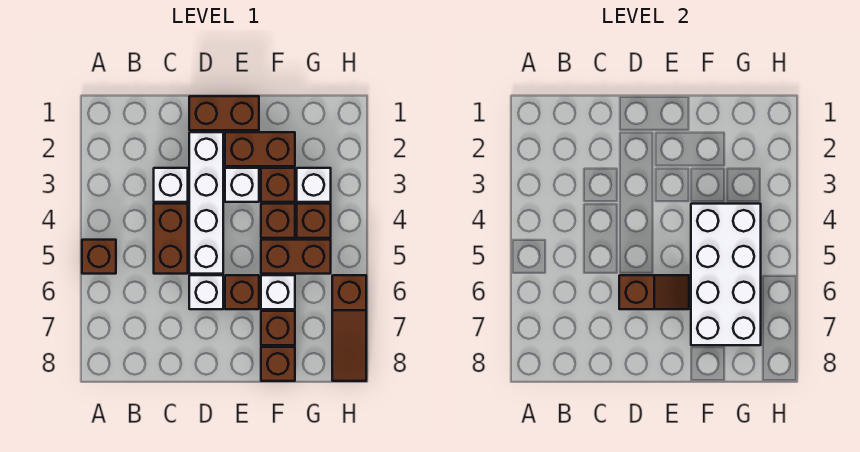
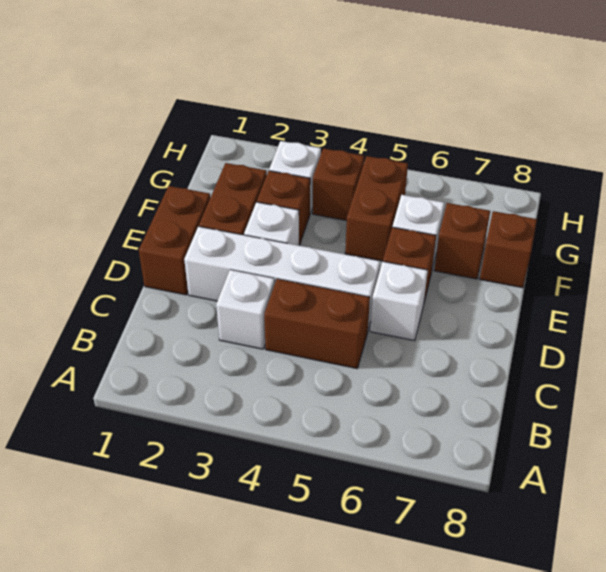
brown 1x1 brick [82,240,116,274] -> none
brown 1x2 slope [619,275,689,309] -> none
brown 1x1 brick [261,204,295,238] -> none
white 2x4 brick [691,204,761,345] -> none
brown 1x3 slope [332,275,366,381] -> none

